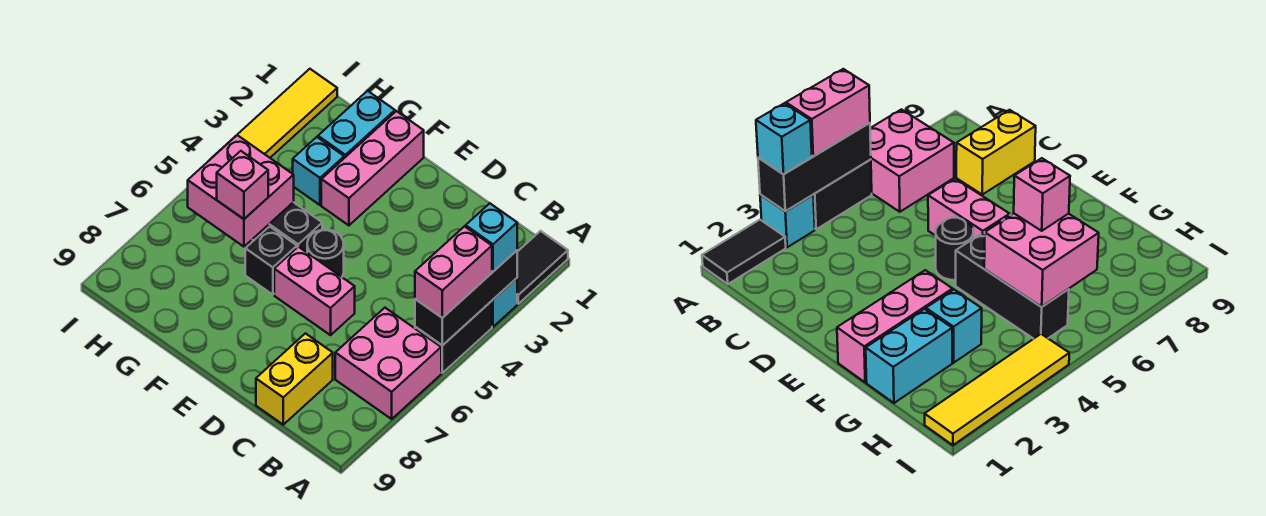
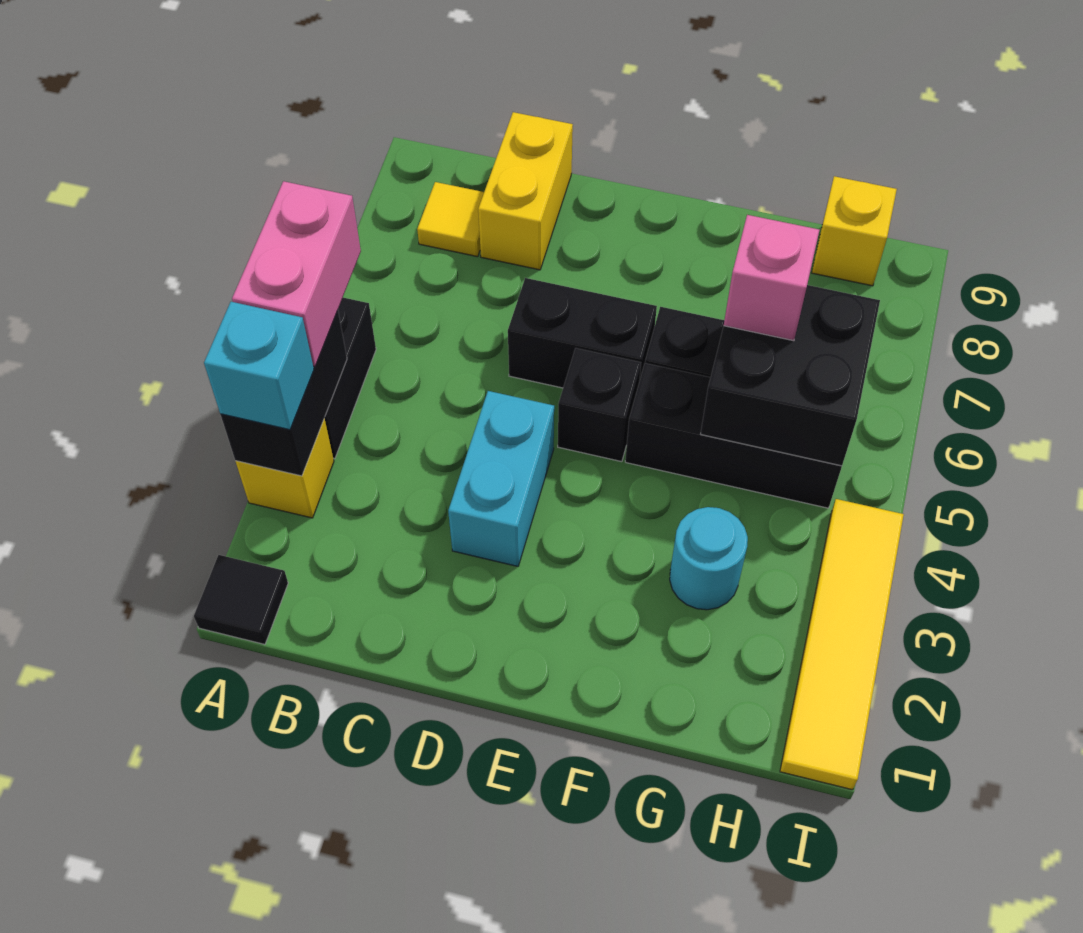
black 1x2 tile [517,231,568,304] -> black 1x1 tile [194,555,288,644]
cyan 1x1 brick [492,278,517,327] -> yellow 1x1 brick [236,419,334,518]
black 1x3 brick [415,251,517,346] -> black 1x2 brick [221,311,347,476]
pink 2x2 brick [335,308,441,419] -> none
none -> yellow 1x1 tile [417,182,484,257]
pink 1x2 brick [274,247,355,335] -> black 1x2 brick [508,278,657,388]
black 1x1 round brick [307,230,344,277] -> black 1x1 brick [558,348,641,462]
pink 1x3 brick [321,111,424,225] -> none
cyan 1x2 brick [318,91,395,158] -> cyan 1x2 brick moved to [448,391,554,566]
cyan 1x1 brick [293,137,344,205] -> cyan 1x1 round brick [670,507,748,610]
pink 2x2 brick [188,135,294,247] -> black 2x2 brick [701,285,880,466]
none -> yellow 1x1 brick [812,176,897,286]

